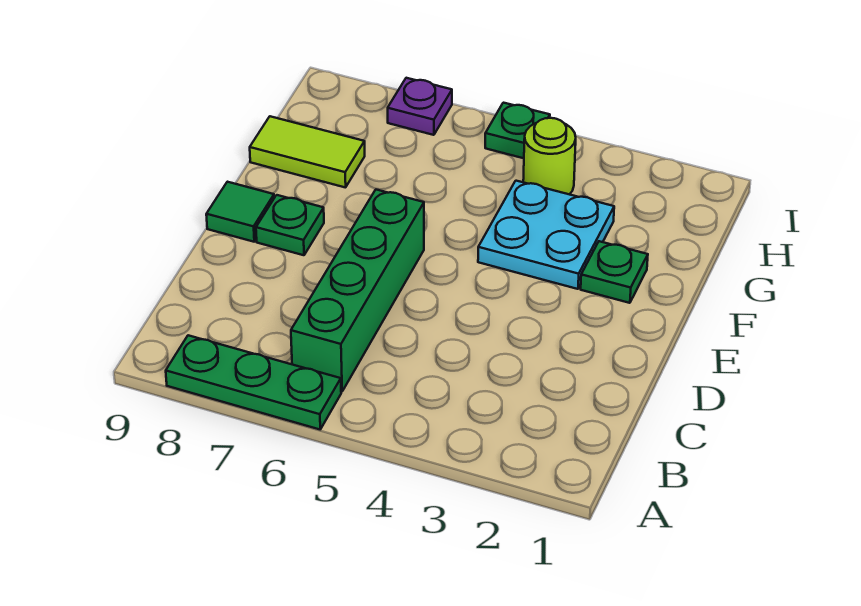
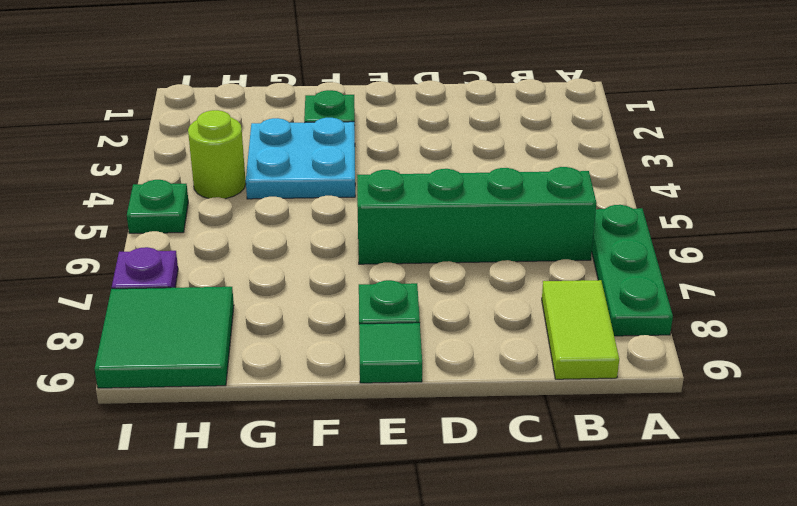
lime 1x2 tile [250,116,365,188] -> lime 1x2 tile moved to [542,280,619,379]
none -> green 2x2 tile [95,287,234,388]

